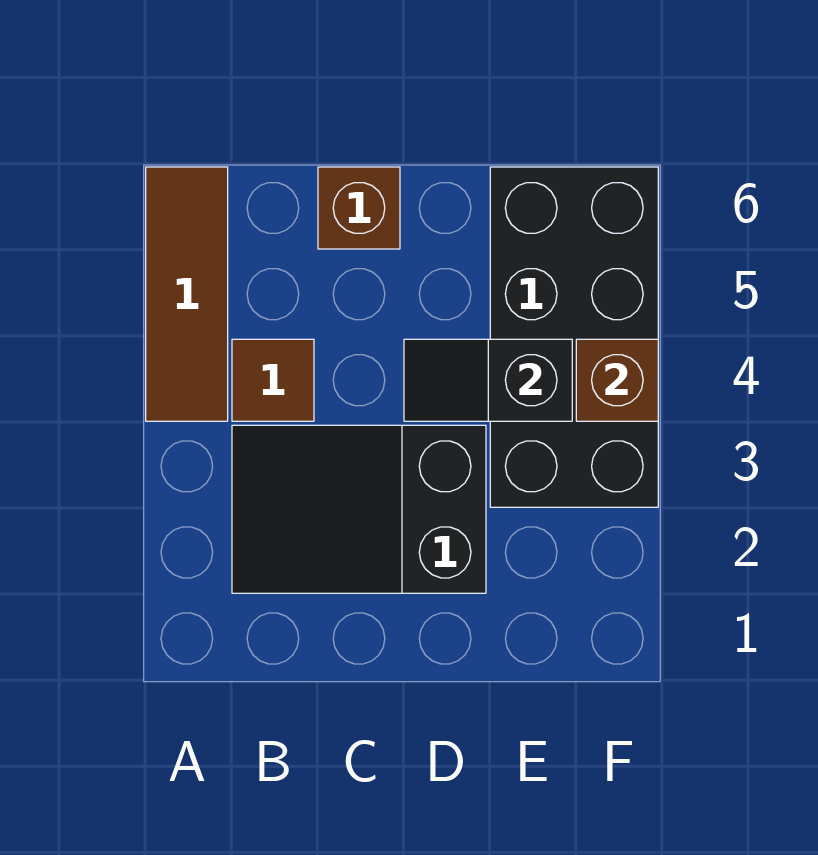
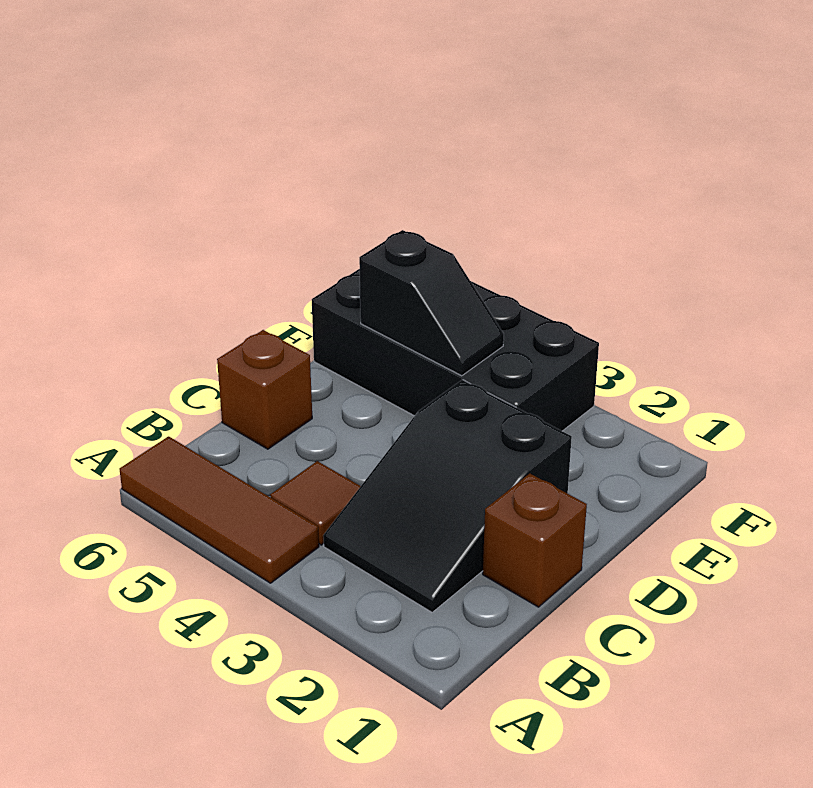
black 1x2 slope [404,339,572,421] -> black 1x2 slope turned to [359,230,504,376]
brown 1x1 brick [576,339,658,421] -> brown 1x1 brick moved to [483,473,587,607]

